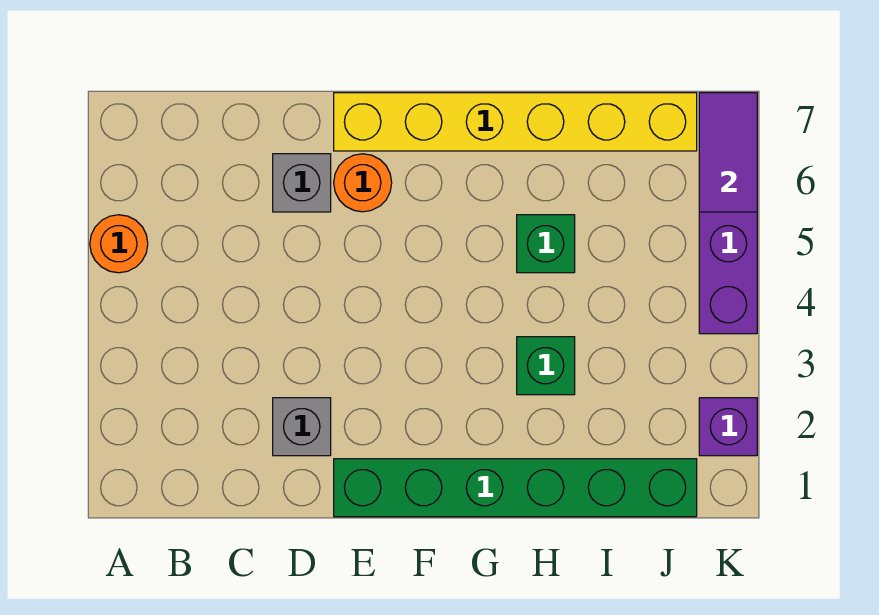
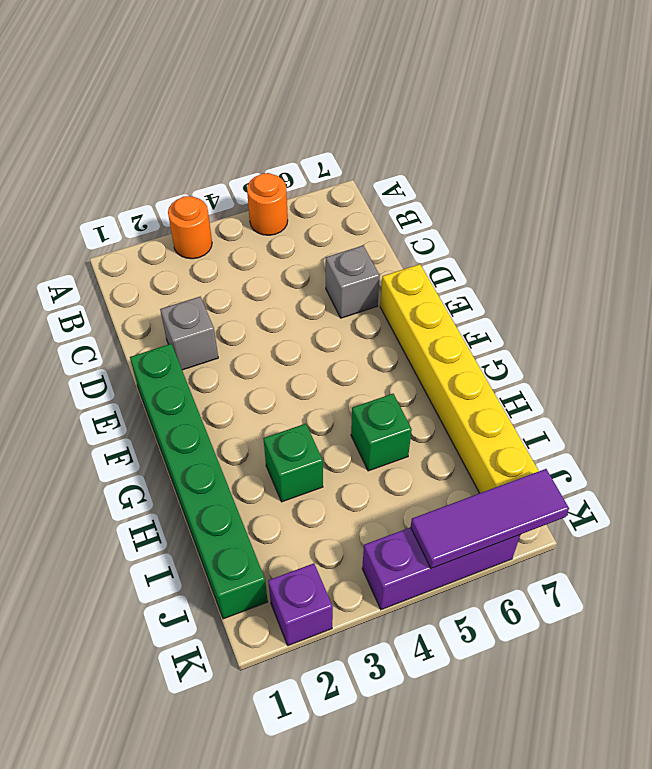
orange 1x1 round brick [334,154,392,212] -> orange 1x1 round brick moved to [168,196,212,259]
purple 1x2 tile [699,93,757,212] -> purple 1x3 tile [411,469,569,568]

